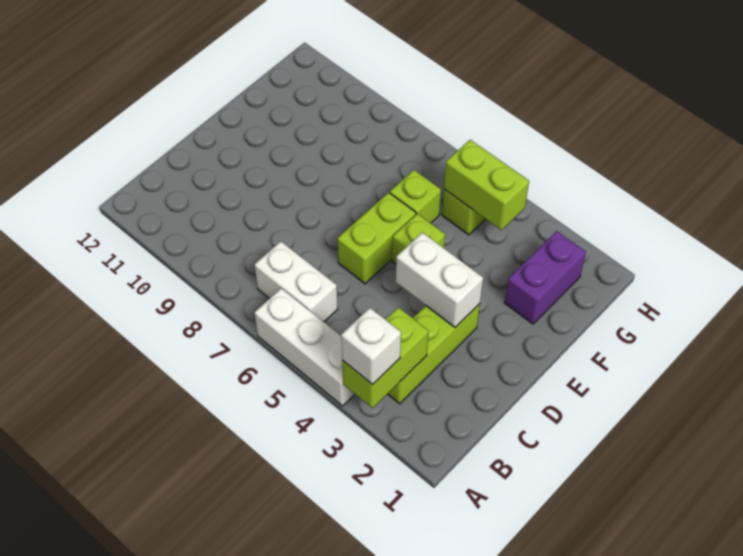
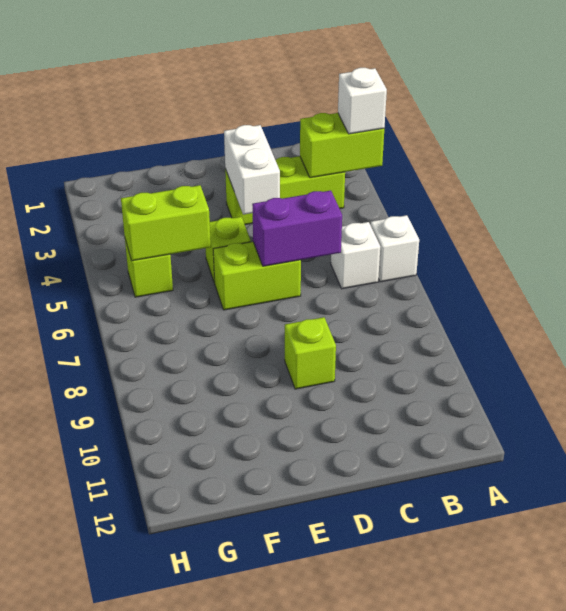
white 1x3 brick [255,288,355,406] -> white 1x1 brick [370,215,419,282]
white 1x2 brick [255,241,338,322] -> white 1x1 brick [331,222,380,289]
purple 1x2 brick [505,231,586,324] -> purple 1x2 brick moved to [252,191,342,266]
lime 1x1 brick [390,170,441,223] -> lime 1x1 brick moved to [285,317,336,389]
lime 1x2 brick [444,140,529,230] -> lime 1x2 brick turned to [121,185,211,261]

